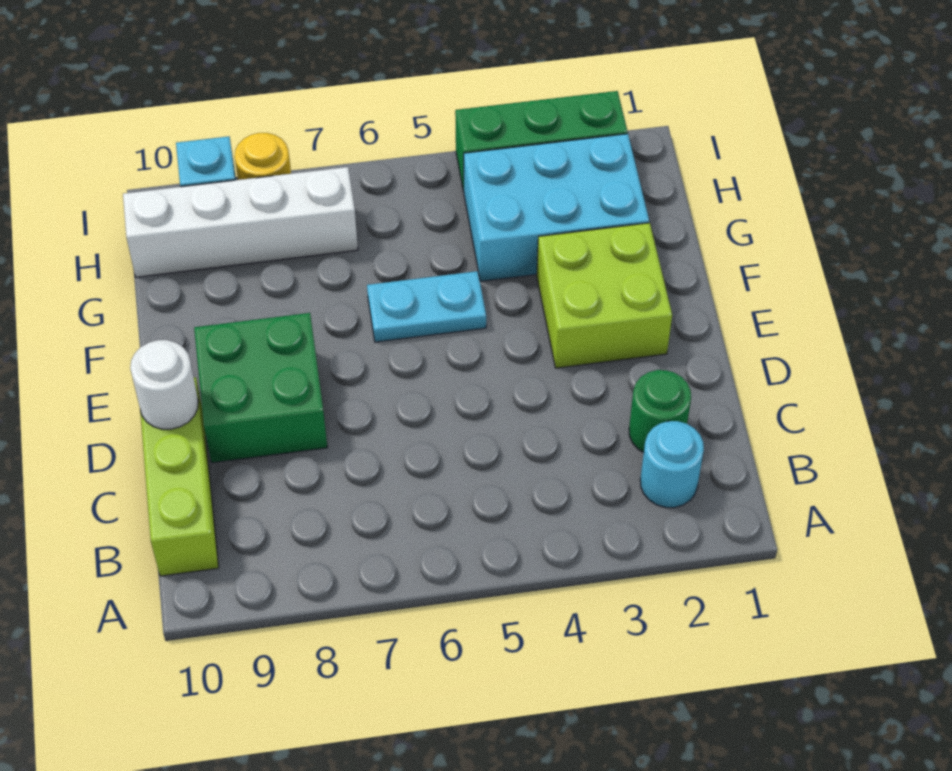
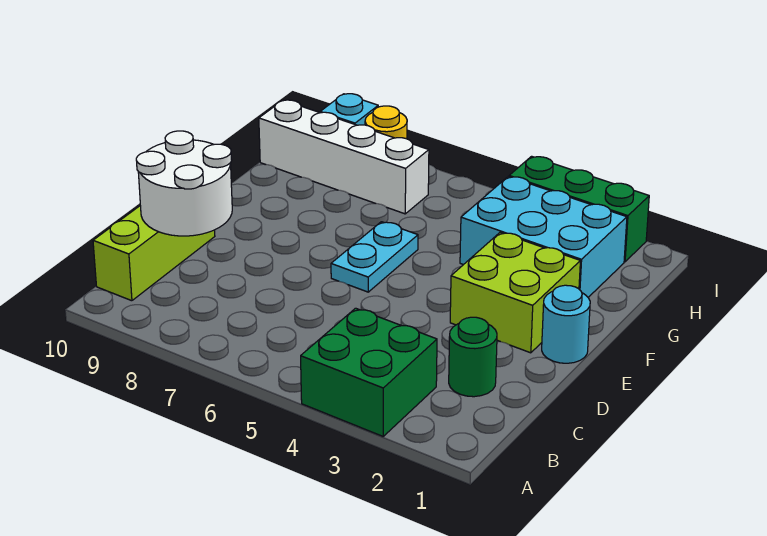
cyan 1x1 round brick [640,421,704,508] -> cyan 1x1 round brick moved to [542,285,590,363]
green 2x2 brick [194,313,327,463] -> green 2x2 brick moved to [301,308,437,436]
white 1x1 round brick [130,340,198,429] -> white 2x2 round brick [136,131,232,236]
cyan 1x2 plate [367,271,486,342] -> cyan 1x2 plate turned to [331,222,418,292]

